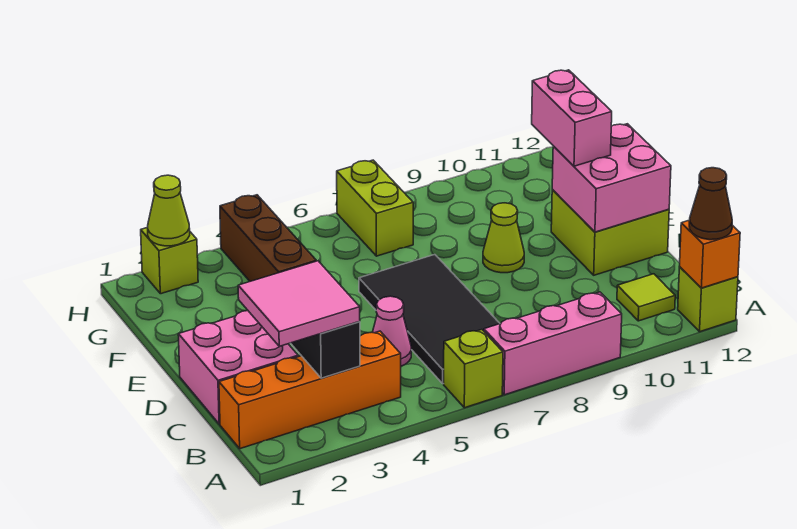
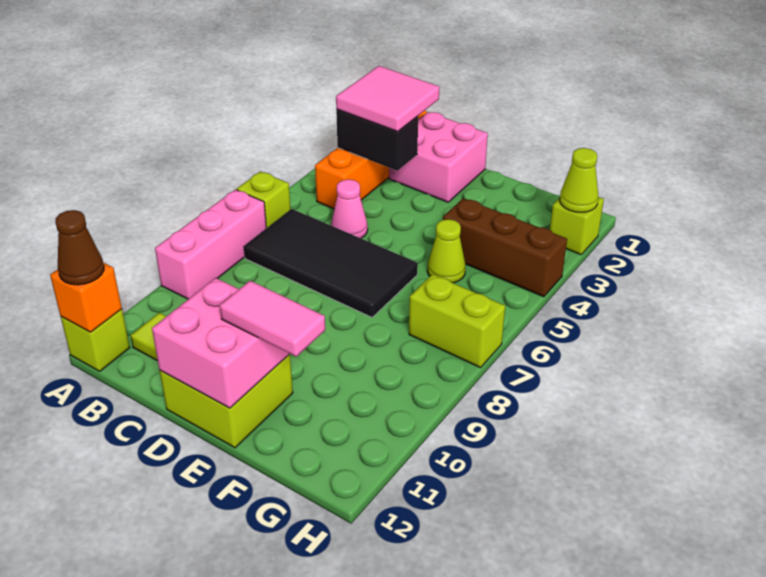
lime 1x1 cone [483,203,524,273] -> lime 1x1 cone moved to [427,219,466,283]
pink 1x2 brick [532,70,612,166] -> pink 1x2 tile [220,281,325,357]

